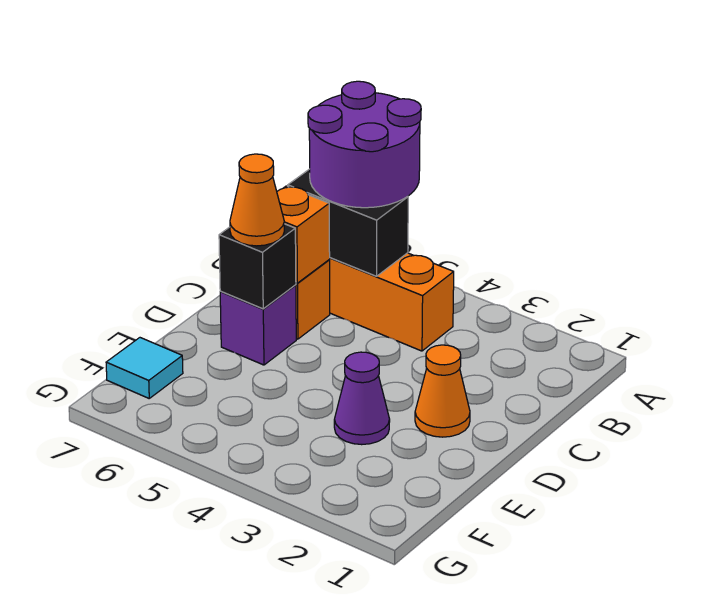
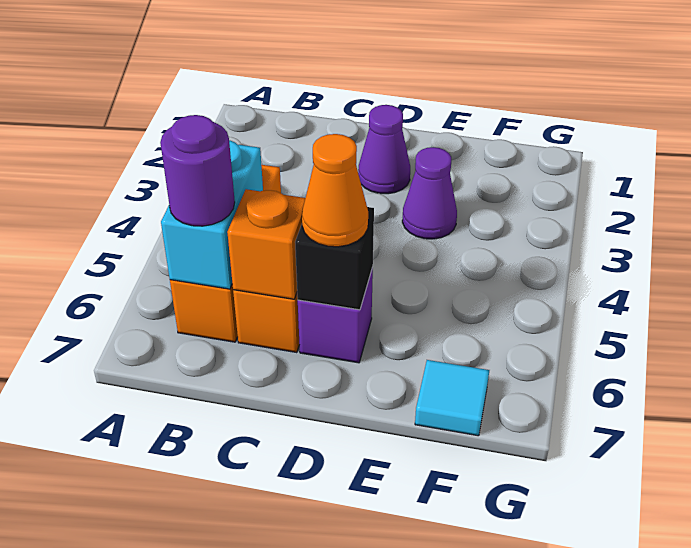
purple 2x2 round brick [308,81,421,208] -> purple 1x1 round brick [160,115,235,226]
black 1x2 brick [288,169,408,276] -> cyan 1x2 brick [161,140,263,289]
orange 1x1 cone [415,345,470,437] -> purple 1x1 cone [358,105,410,194]

